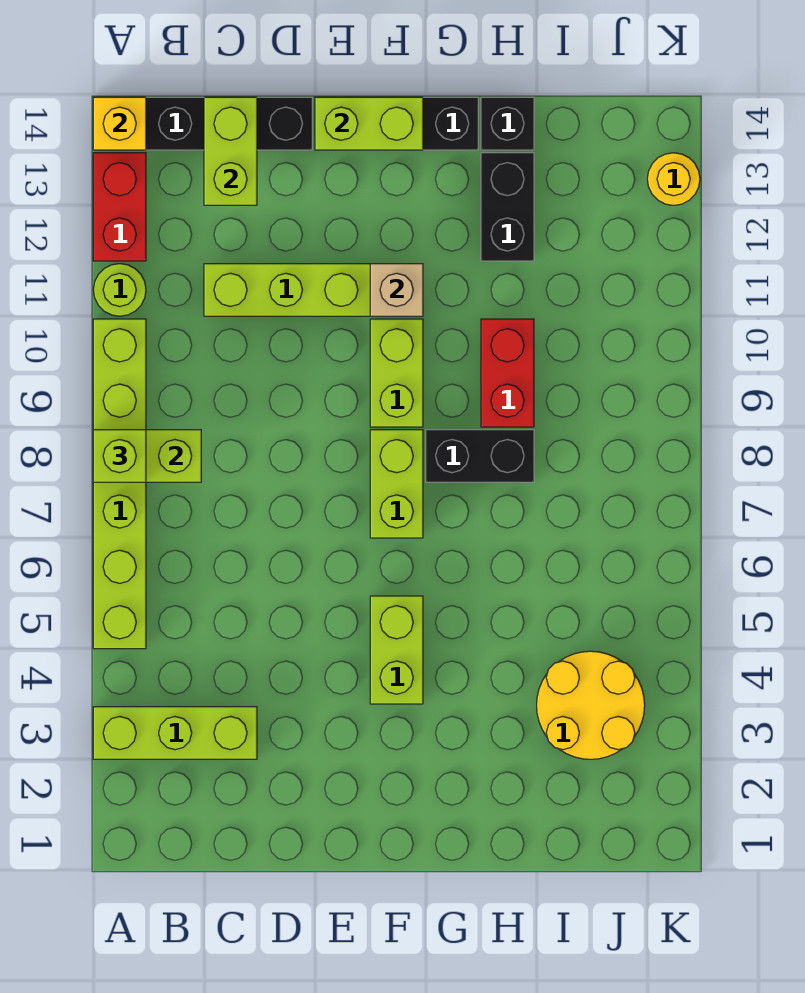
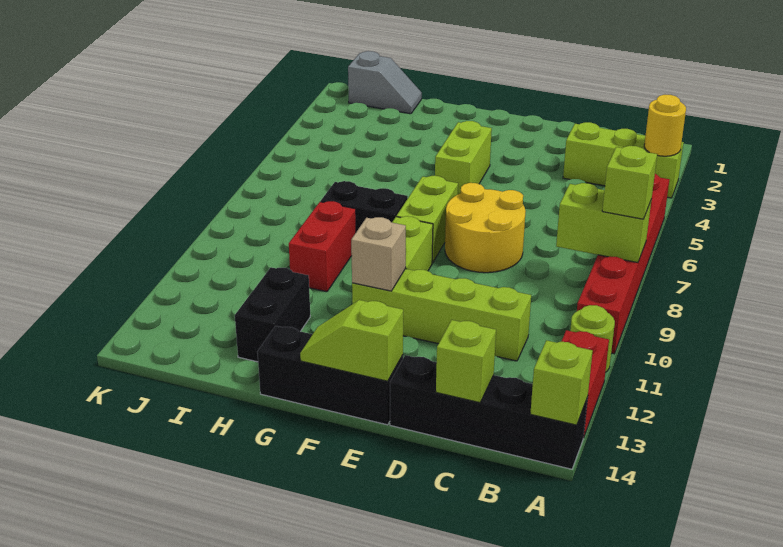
lime 1x6 brick [93,319,146,649] -> red 1x6 brick [577,174,670,354]
yellow 1x1 brick [93,97,146,150] -> lime 1x1 brick [530,340,593,425]
lime 1x2 brick [204,97,257,205] -> lime 1x1 brick [436,320,496,403]
lime 1x2 brick [315,97,423,150] -> lime 1x2 slope [300,300,403,381]
black 1x1 brick [481,97,534,150] -> none
none -> grey 1x2 slope [348,51,422,114]
yellow 2x2 round brick [537,651,645,759] -> yellow 2x2 round brick moved to [445,183,526,273]
yellow 1x1 round brick [647,153,700,205] -> yellow 1x1 round brick moved to [644,95,686,156]

